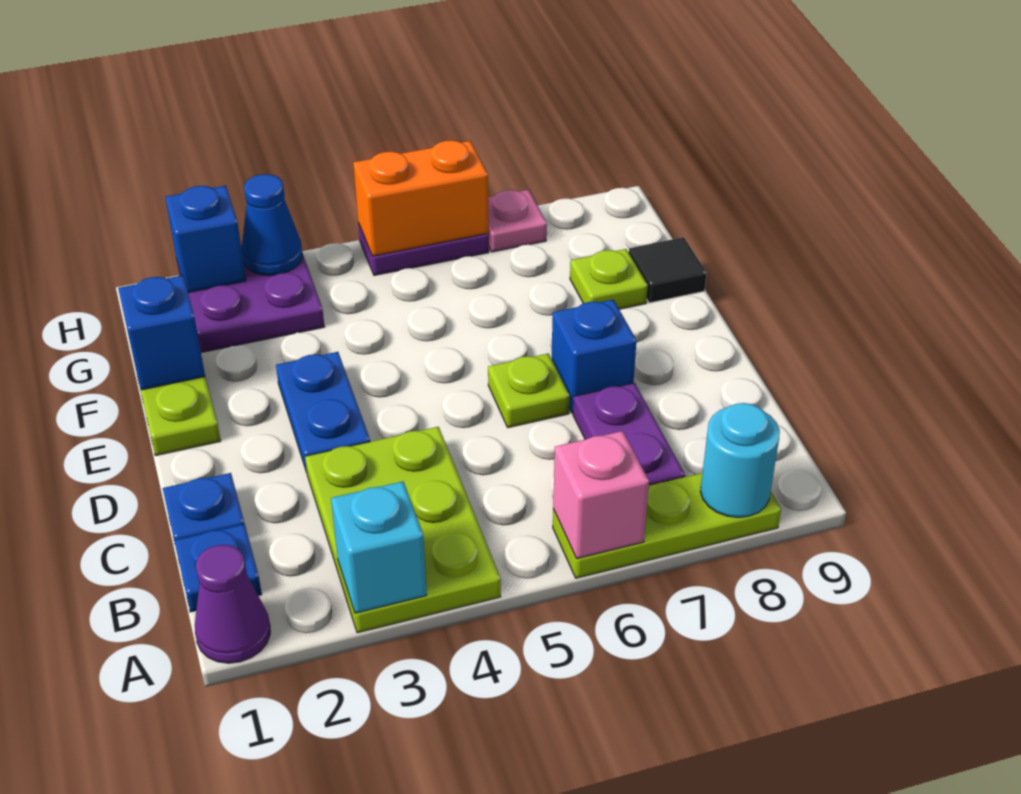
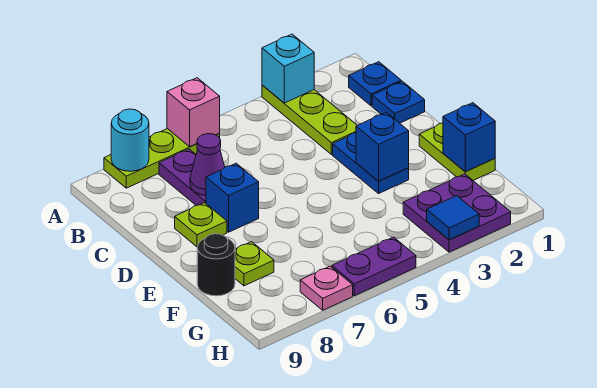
purple 1x1 cone [195,545,270,663] -> purple 1x1 cone moved to [190,134,225,196]
lime 2x3 plate [305,427,501,633] -> lime 1x3 plate [262,85,357,155]
lime 1x1 plate [488,353,570,428] -> lime 1x1 plate moved to [175,203,227,247]
black 1x1 tile [629,237,706,303] -> black 1x1 round brick [197,234,235,296]
blue 1x1 brick [165,186,246,292] -> blue 1x1 brick moved to [356,112,409,181]
blue 1x1 cone [242,174,302,276] -> blue 1x1 tile [427,196,479,240]
orange 1x2 brick [353,140,489,256] -> none

